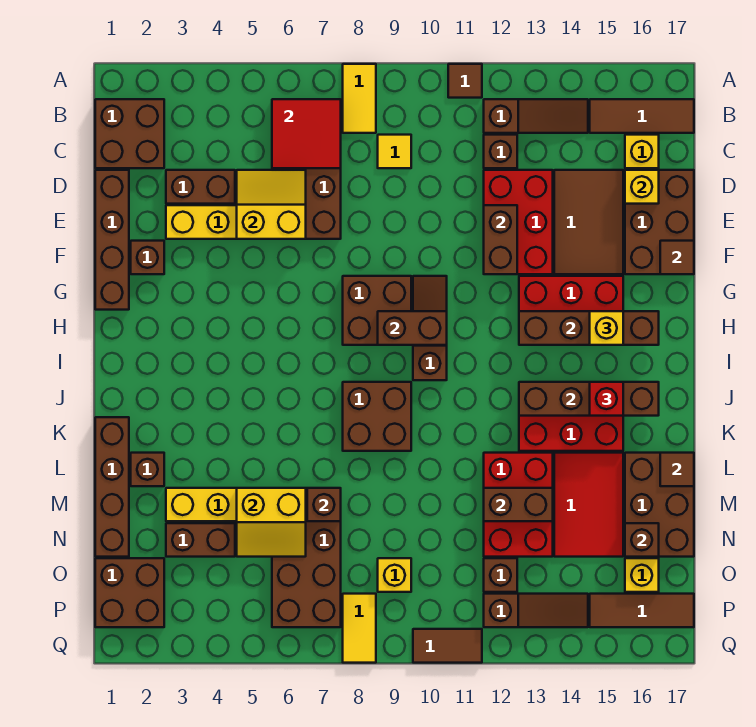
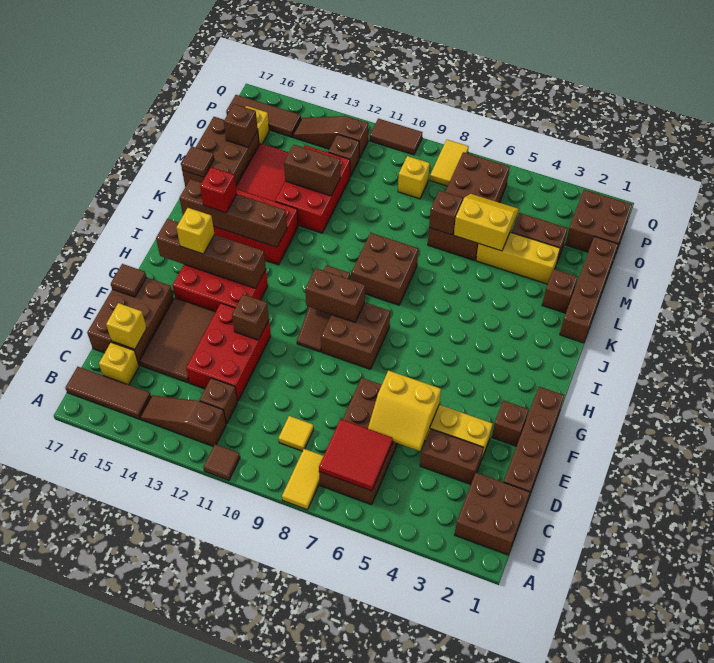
brown 1x2 brick [484,205,517,274] -> brown 1x1 brick [232,294,269,340]

